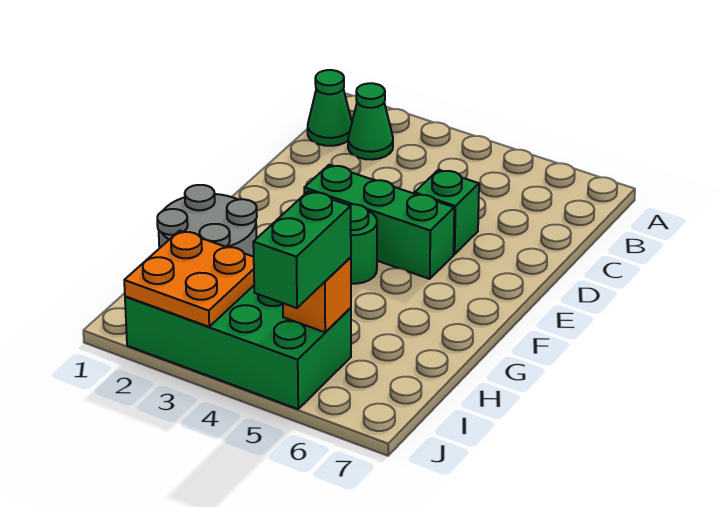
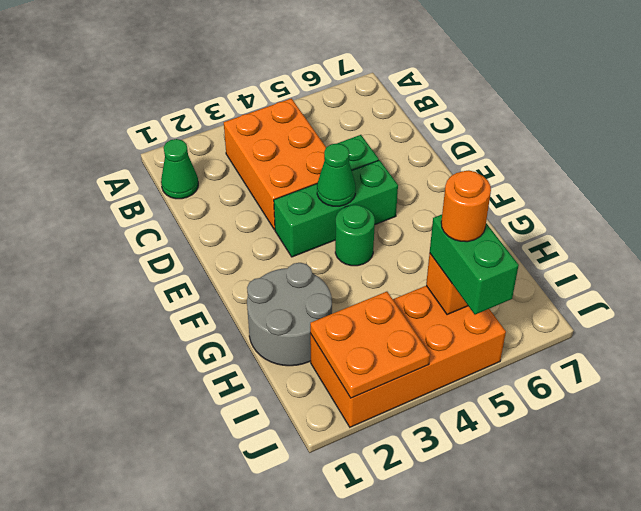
green 1x1 cone [348,83,393,160] -> green 1x1 cone moved to [317,143,356,206]
none -> orange 2x3 brick [224,98,326,230]
green 2x4 brick [125,286,351,409] -> orange 2x4 brick [310,286,506,427]
none -> orange 1x1 round brick [441,170,491,242]

